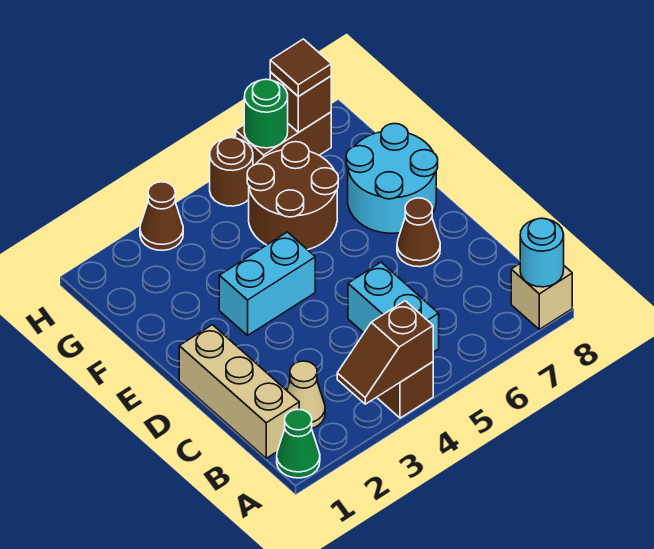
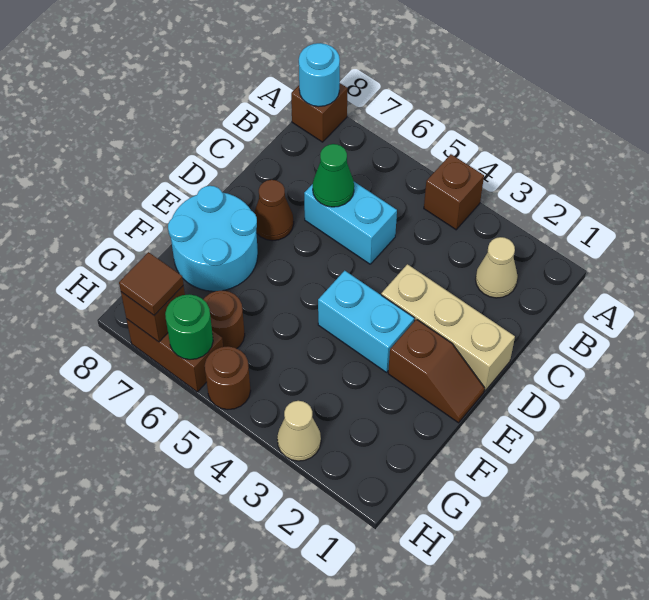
green 1x1 cone [277,409,320,478] -> green 1x1 cone moved to [313,144,354,207]
brown 1x2 slope [337,301,433,404] -> brown 1x2 slope moved to [388,319,485,423]
tan 1x1 brick [511,264,572,329] -> brown 1x1 brick [291,83,348,142]
tan 1x3 brick [179,325,299,458] -> tan 1x3 brick turned to [381,264,515,391]
cyan 1x2 brick [348,262,439,352] -> cyan 1x2 brick turned to [304,182,397,264]
brown 2x2 round brick [247,142,338,250] -> brown 1x1 round brick [203,290,245,348]
brown 1x1 cone [140,182,183,250] -> tan 1x1 cone [277,401,321,461]

